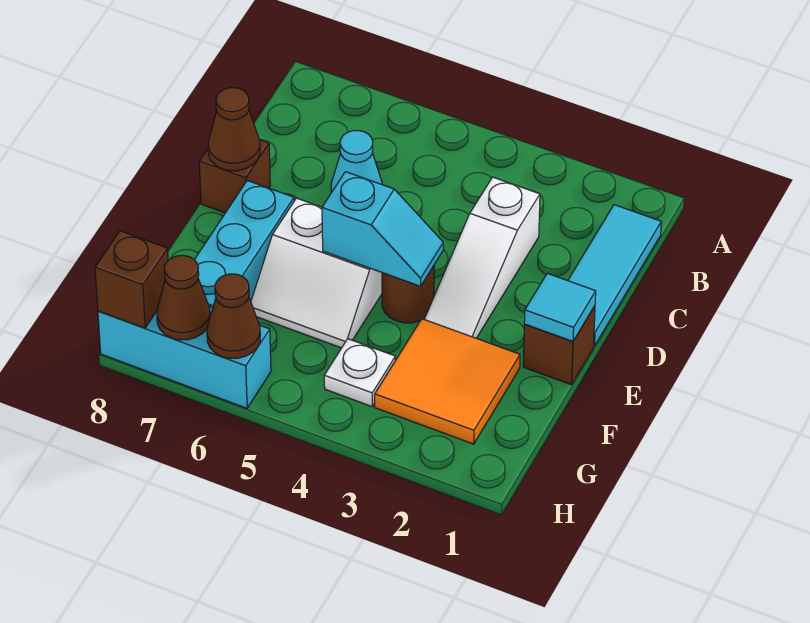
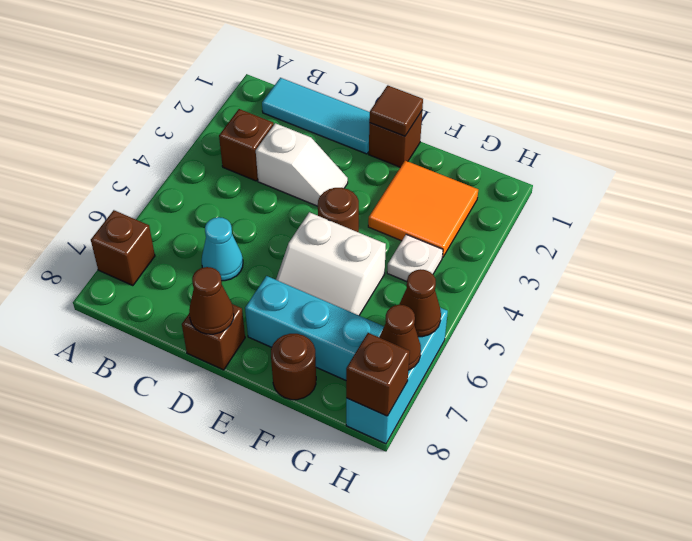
none -> brown 1x1 brick [91,210,155,286]
none -> brown 1x1 brick [219,109,274,181]
white 1x3 slope [424,177,540,338] -> white 1x2 slope [256,123,348,206]
cyan 1x1 tile [524,273,596,342] -> brown 1x1 tile [369,85,423,136]
cyan 1x2 slope [322,172,443,286] -> none
white 2x2 slope [251,198,382,348] -> white 2x2 slope turned to [276,212,386,315]
none -> brown 1x1 round brick [271,334,316,400]

